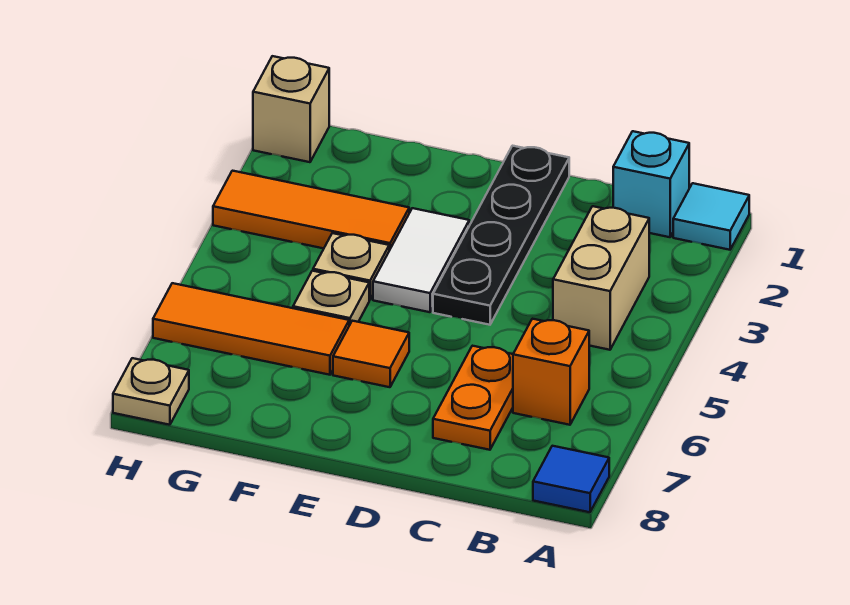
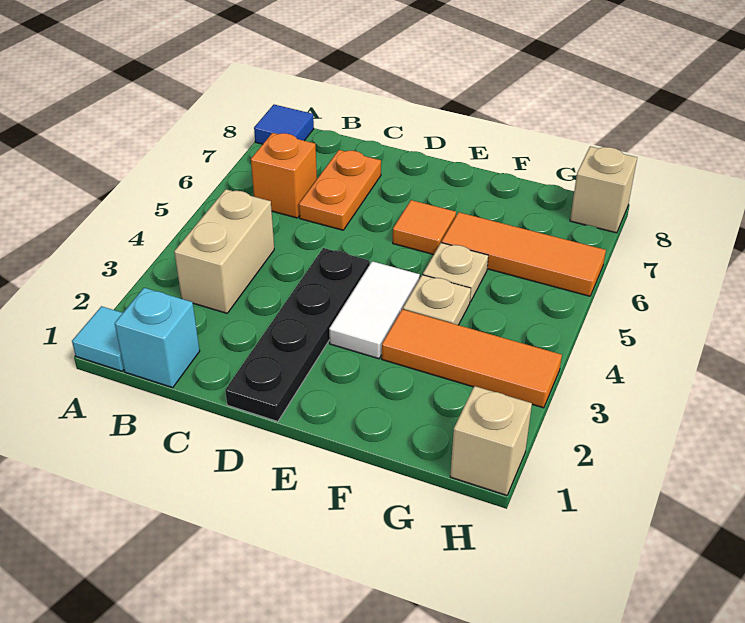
tan 1x1 plate [113,358,189,425] -> tan 1x1 brick [570,146,637,233]

